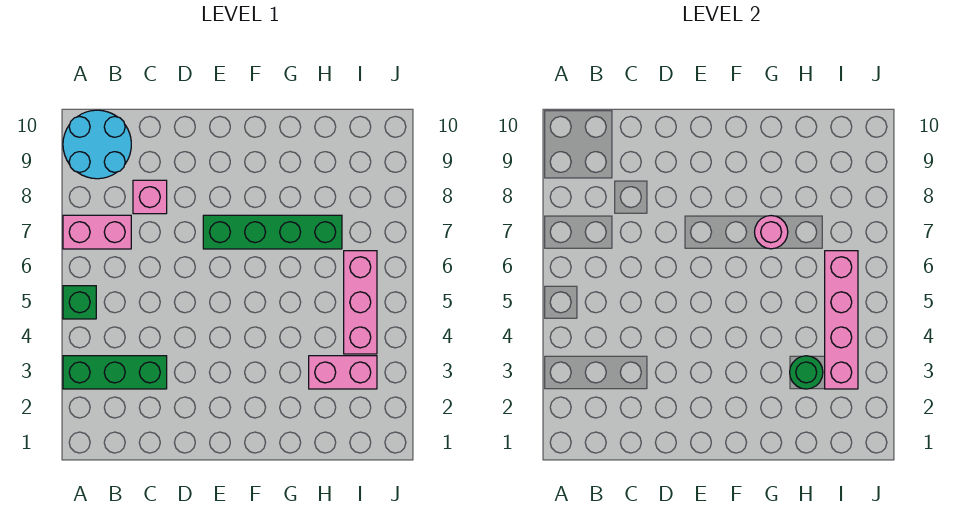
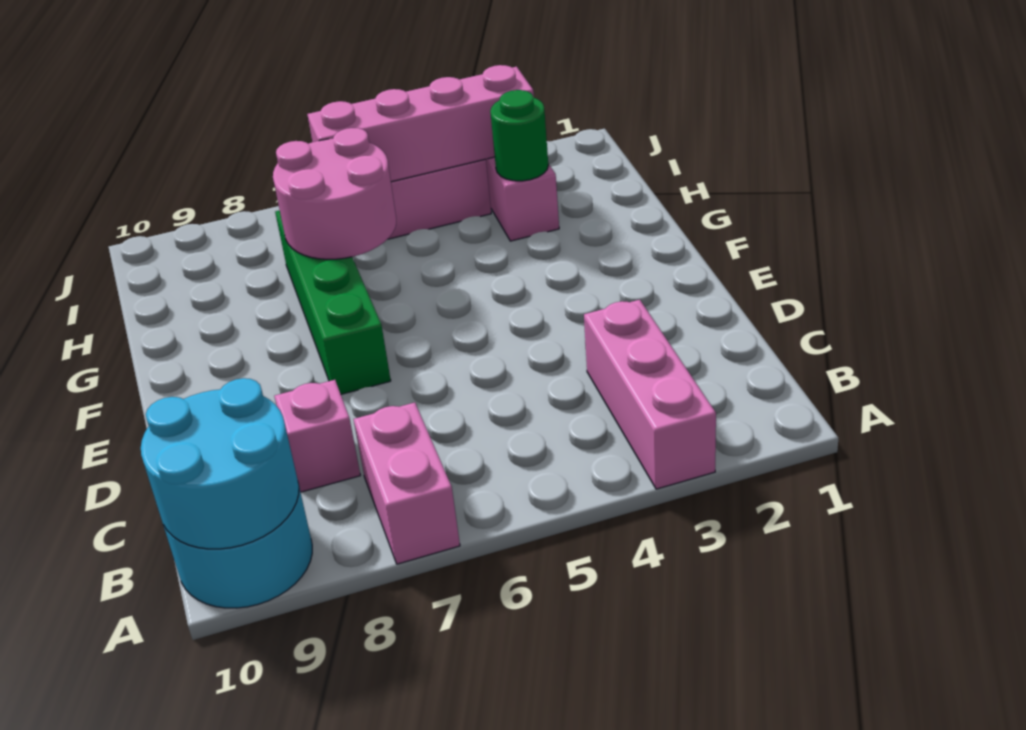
green 1x3 brick [63,356,167,389] -> pink 1x3 brick [584,300,716,489]
green 1x1 brick [63,286,96,319] -> none
none -> cyan 2x2 round brick [141,378,299,549]
pink 1x1 round brick [755,216,788,249] -> pink 2x2 round brick [273,128,396,259]

